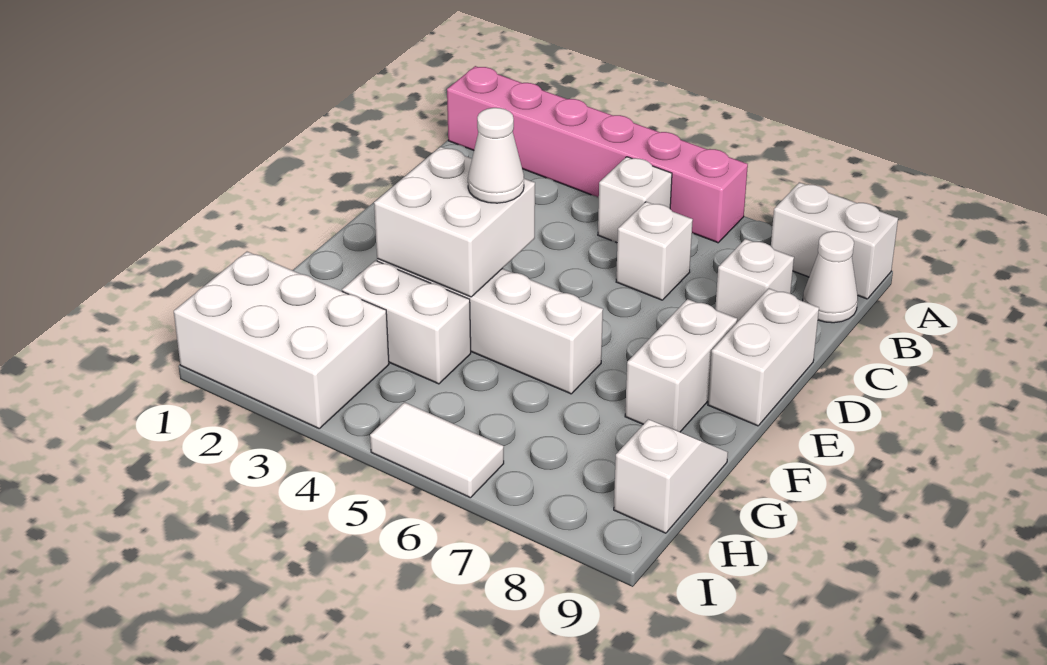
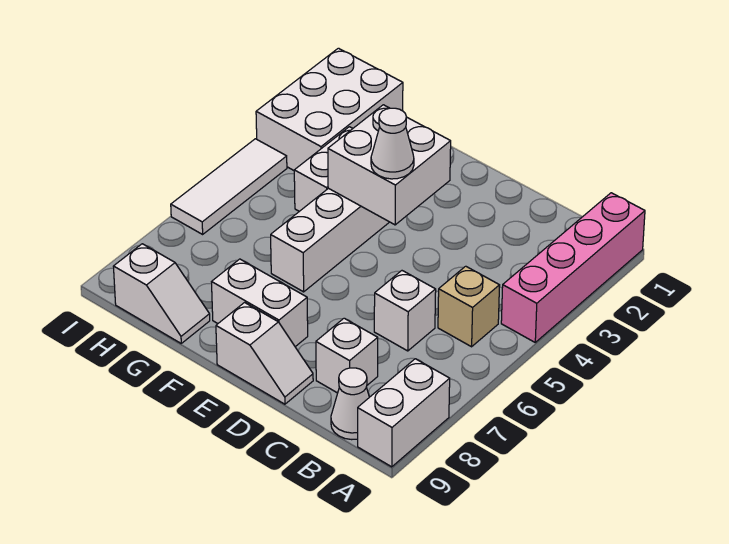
pink 1x6 brick [447,66,748,243] -> pink 1x4 brick [501,193,645,342]
white 1x1 brick [598,157,672,243] -> tan 1x1 brick [438,266,500,347]
white 1x2 brick [708,288,819,426] -> white 1x2 slope [216,303,313,404]
white 1x2 tile [370,402,504,498] -> white 1x3 tile [171,139,287,234]

